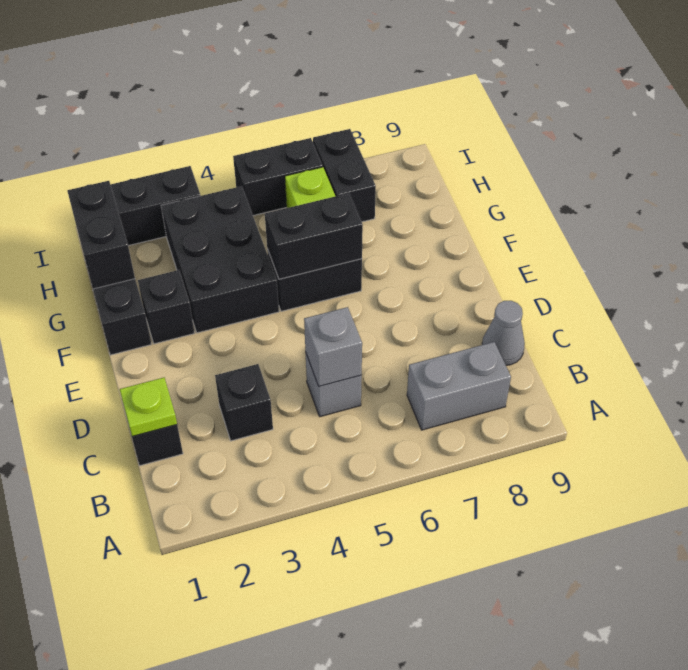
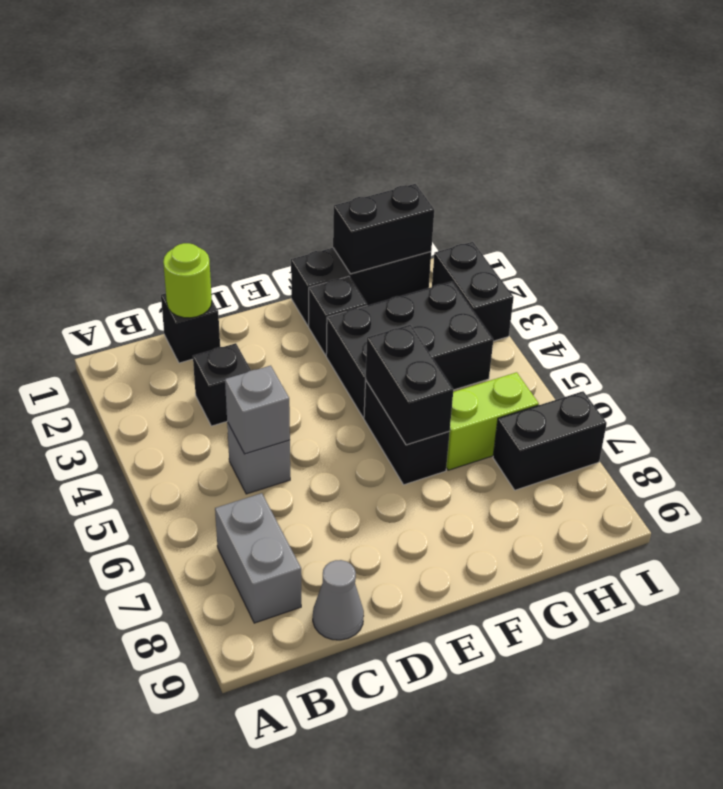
lime 1x1 plate [120,378,177,436] -> lime 1x1 round brick [163,243,212,318]
black 1x2 brick [233,138,323,216] -> none

